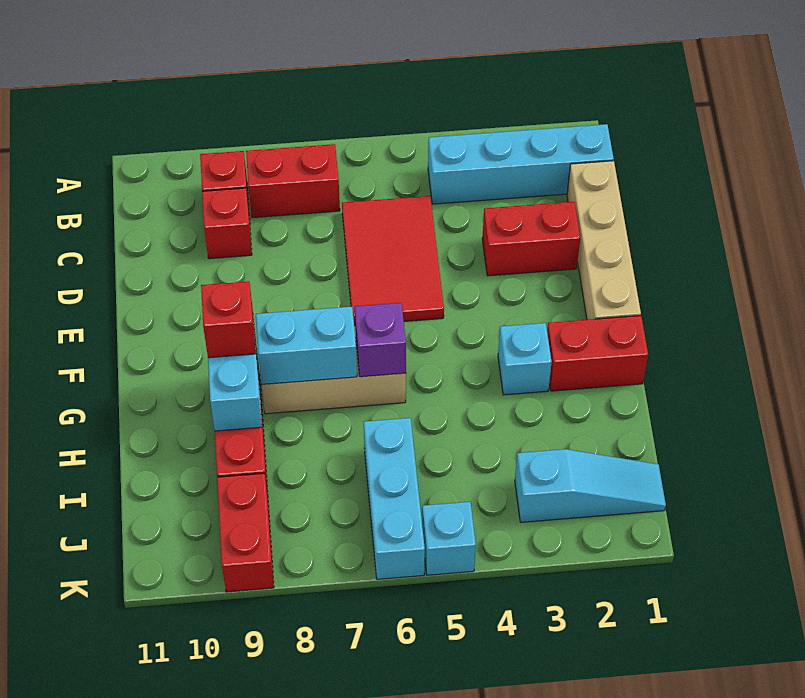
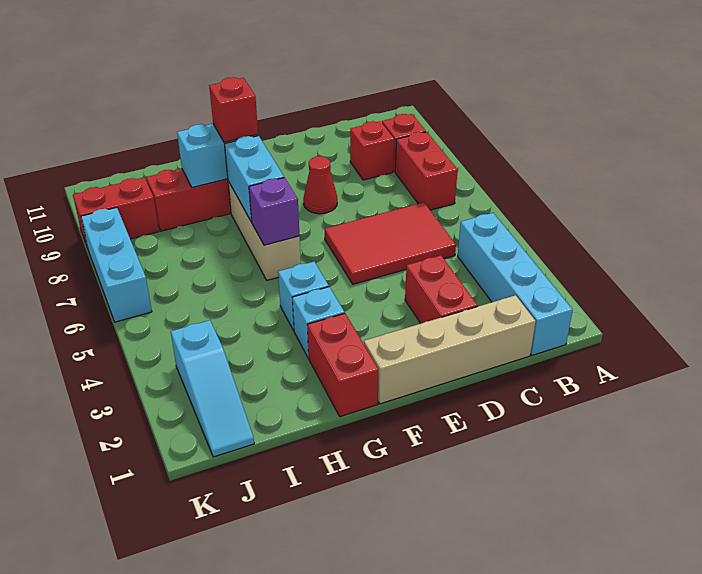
none -> red 1x1 cone [303,156,337,214]
cyan 1x3 brick [364,418,425,579] -> cyan 1x3 brick turned to [81,207,152,322]
cyan 1x1 brick [422,502,476,575] -> cyan 1x1 brick moved to [278,262,329,331]

